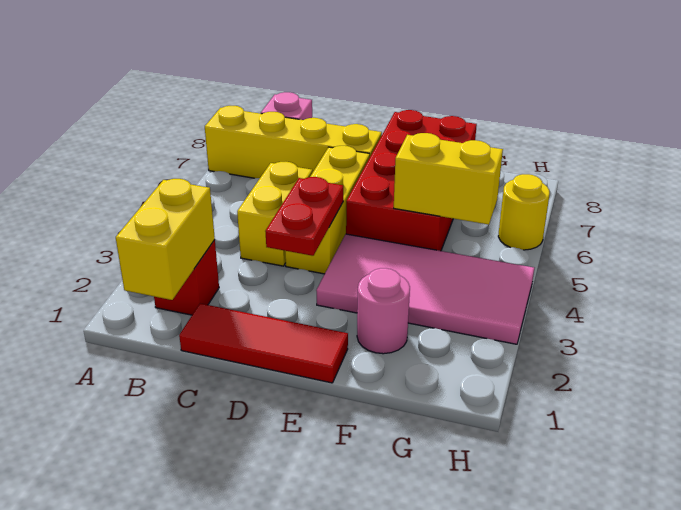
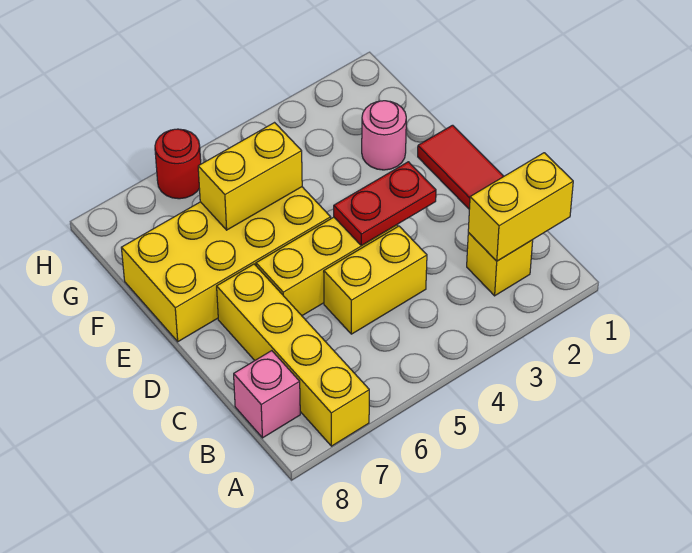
red 1x1 brick [154,240,219,315] -> yellow 1x1 brick [467,233,533,296]
pink 2x4 tile [316,234,534,344] -> none
red 2x4 brick [346,110,477,251] -> yellow 2x4 brick [121,187,331,342]
yellow 1x2 brick [394,133,503,225] -> yellow 1x2 brick turned to [198,123,302,230]
yellow 1x1 round brick [498,174,550,250] -> red 1x1 round brick [155,129,201,199]

